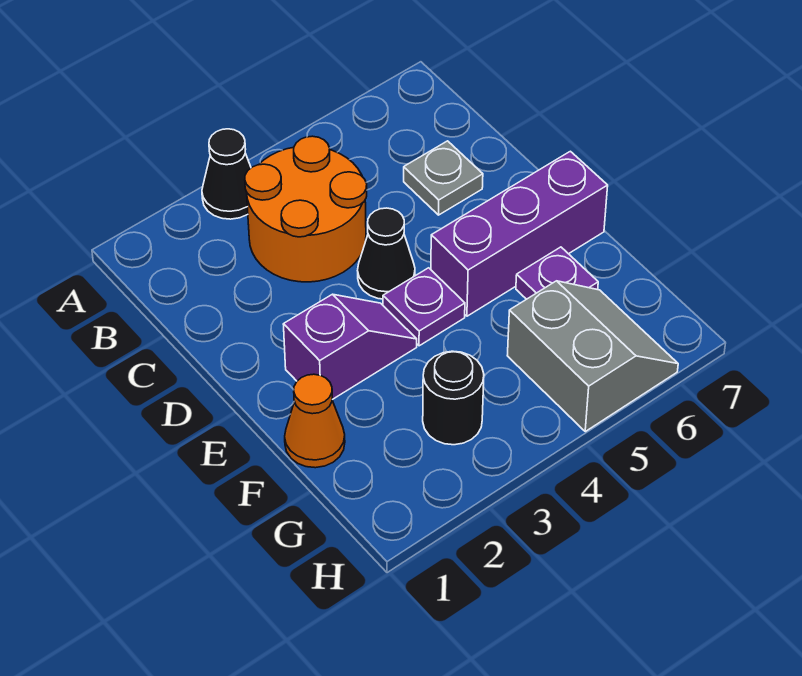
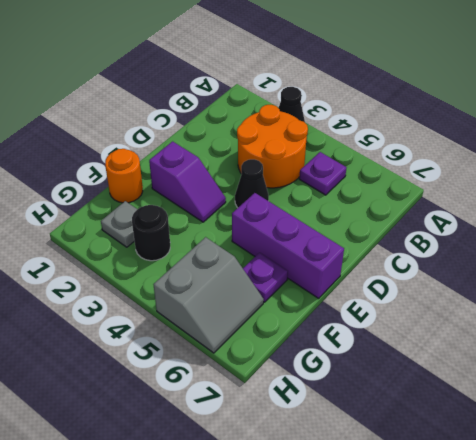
grey 1x1 plate [404,141,483,215] -> grey 1x1 plate moved to [101,201,137,247]
purple 1x1 plate [383,268,465,346] -> purple 1x1 plate moved to [299,152,347,195]
orange 1x1 cone [285,374,345,468] -> orange 1x1 round brick [105,149,143,203]

